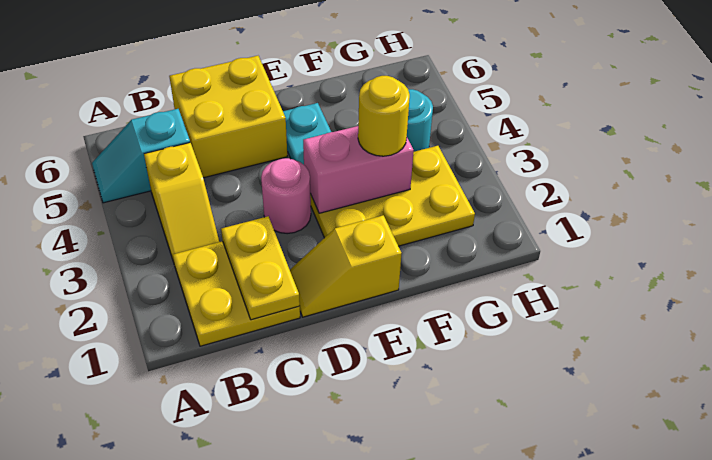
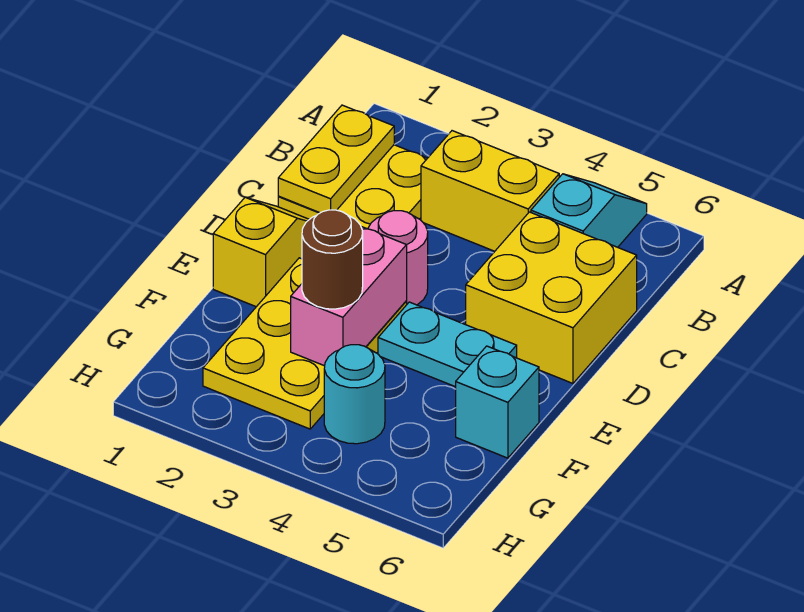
yellow 1x2 slope [144,143,219,262] -> yellow 1x2 brick [421,131,559,251]
yellow 1x2 plate [221,216,300,320] -> yellow 1x2 plate turned to [278,105,394,213]
yellow 1x1 round brick [358,76,410,156] -> brown 1x1 round brick [302,210,363,309]
none -> cyan 1x1 brick [456,346,539,458]

